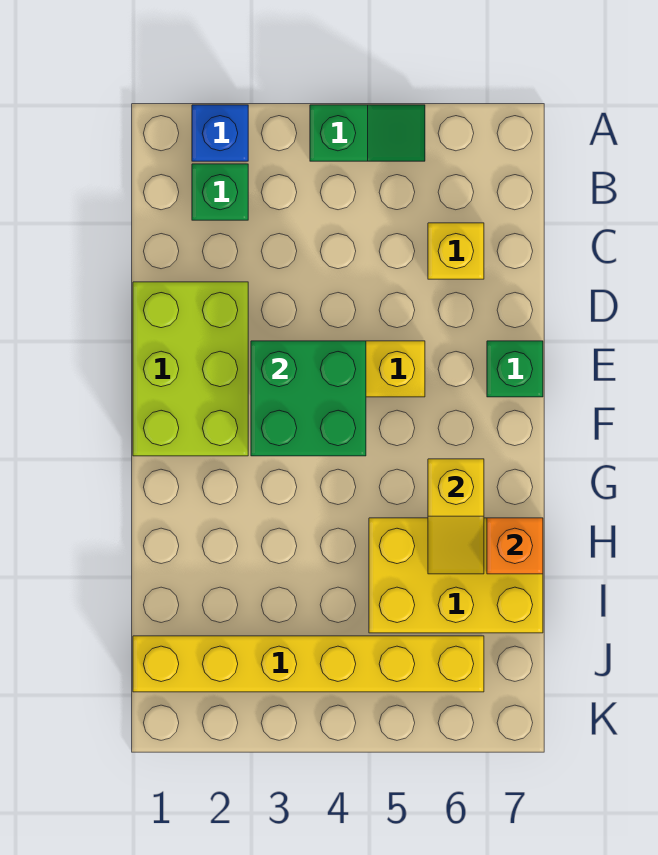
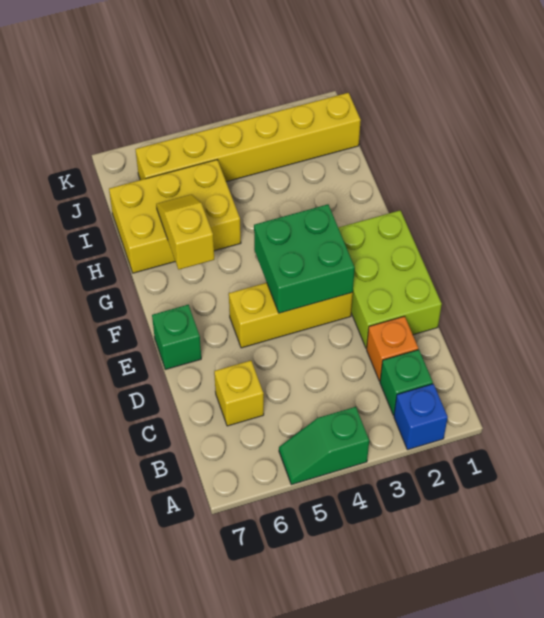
orange 1x1 brick [487,518,543,574] -> orange 1x1 brick moved to [367,316,418,381]

